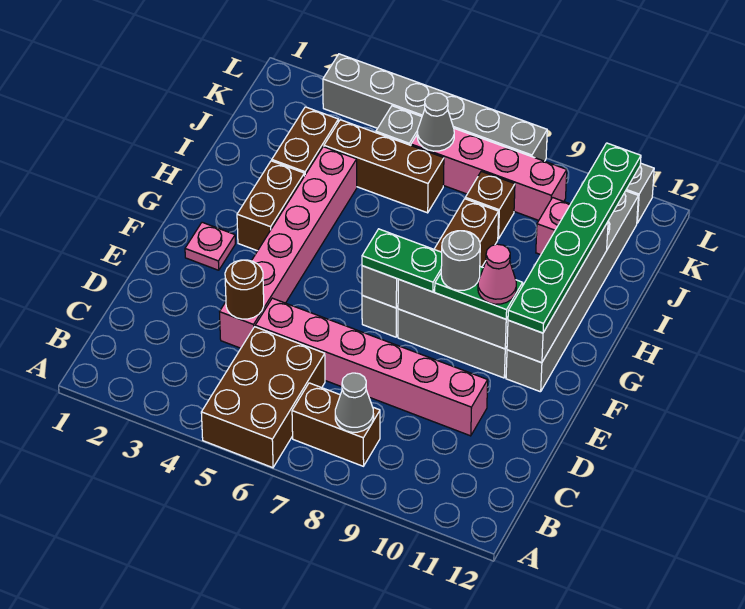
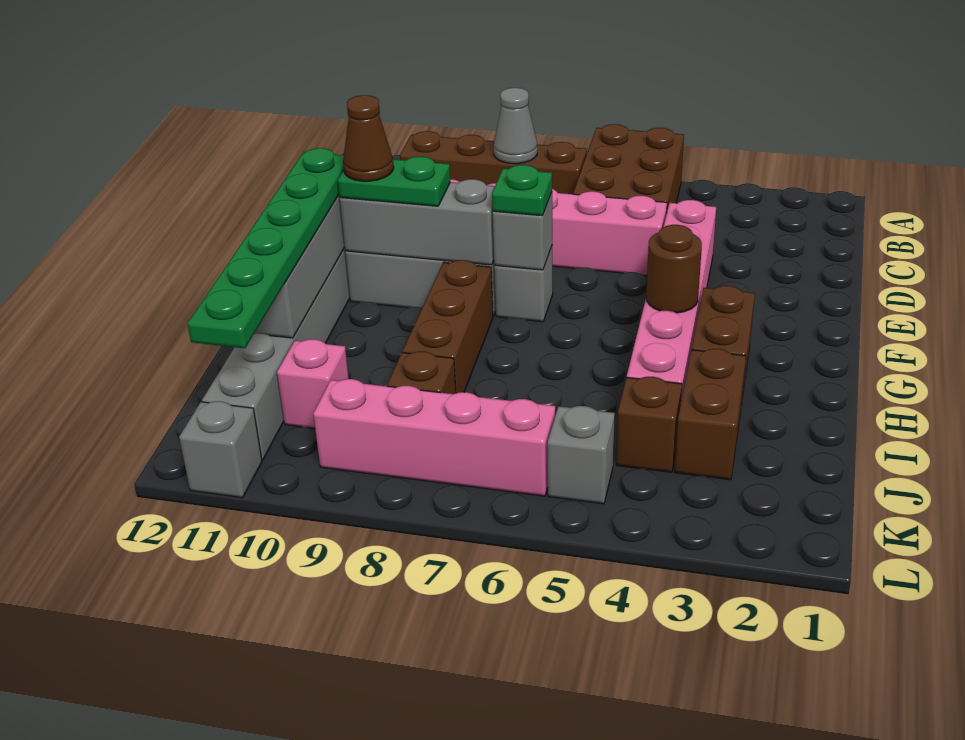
brown 1x2 brick [292,383,380,466] -> brown 1x4 brick [400,131,587,194]
brown 1x1 round brick [225,260,264,319] -> brown 1x1 round brick moved to [646,225,702,313]
pink 1x1 plate [185,222,235,270] -> none
green 1x2 plate [362,229,442,292] -> green 1x1 plate [492,165,552,216]
grey 1x1 round brick [441,231,480,290] -> none
pink 1x1 cone [478,244,516,304] -> brown 1x1 cone [343,95,394,181]
brown 1x3 brick [324,120,444,213] -> brown 1x1 brick [616,377,682,472]
grey 1x1 cone [417,93,454,151] -> none
grey 1x6 brick [323,54,547,161] -> none

